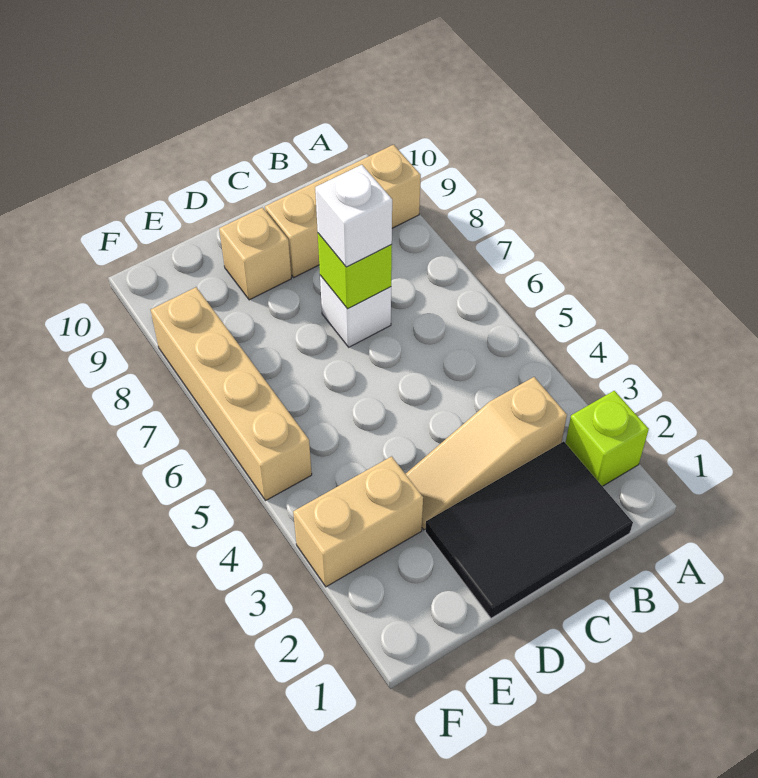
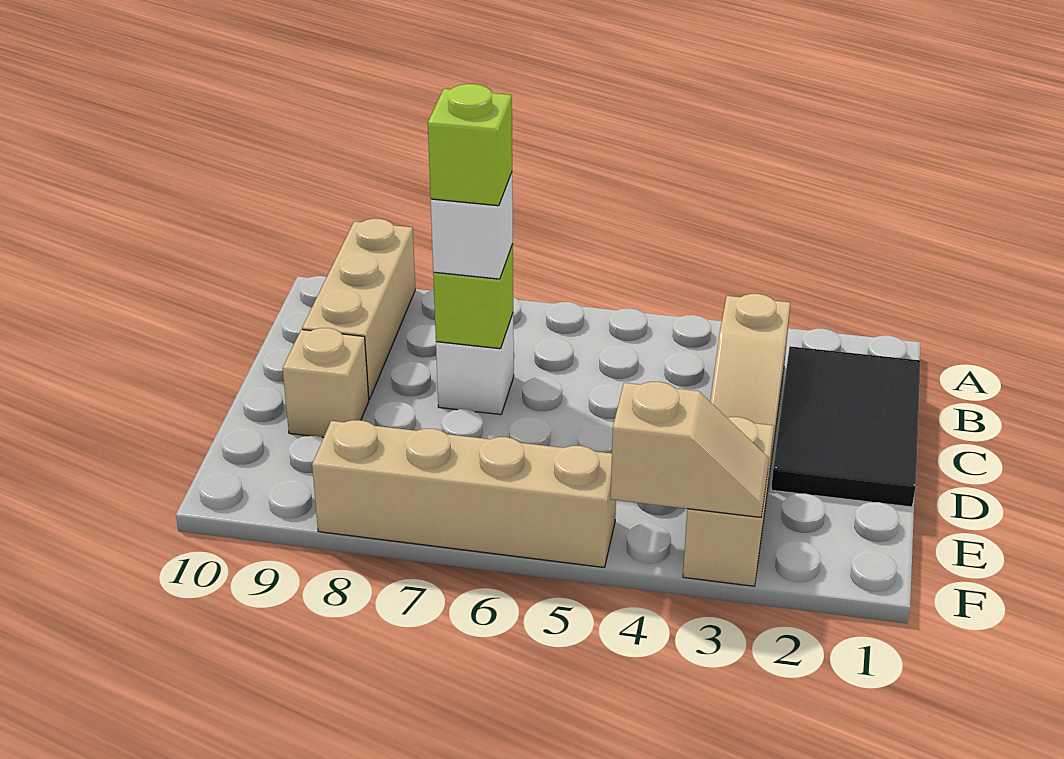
lime 1x1 brick [566,391,649,486] -> lime 1x1 brick moved to [428,84,512,206]
none -> tan 1x2 slope [611,382,769,517]

